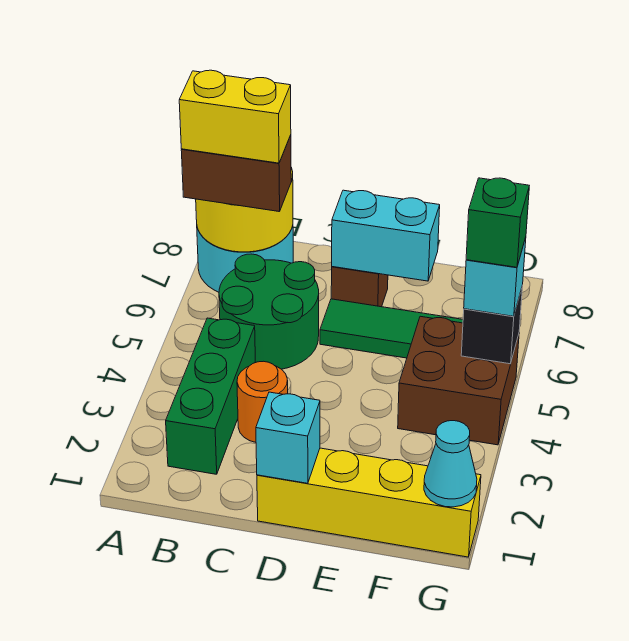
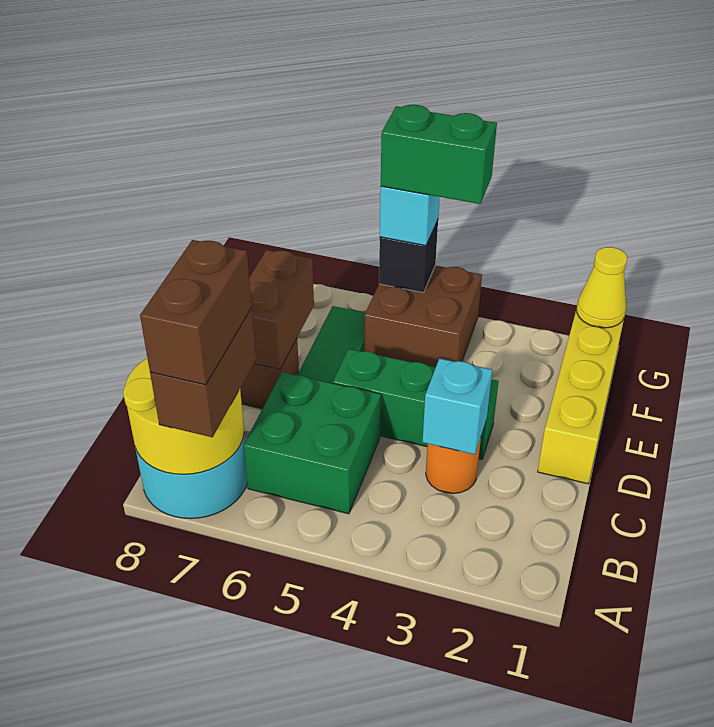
yellow 1x2 brick [179,70,291,163] -> brown 1x2 brick [140,240,252,385]
green 1x3 brick [166,318,255,474] -> green 1x3 brick moved to [333,349,499,459]
green 2x2 round brick [219,254,319,369] -> green 2x2 brick [243,372,381,514]
cyan 1x1 brick [256,392,320,483] -> cyan 1x1 brick moved to [423,358,492,454]
cyan 1x2 brick [332,190,440,281] -> brown 1x2 brick [249,250,314,369]
cyan 1x1 cone [424,421,477,507] -> yellow 1x1 cone [577,247,627,328]
green 1x1 brick [466,178,529,267] -> green 1x2 brick [381,105,497,204]

